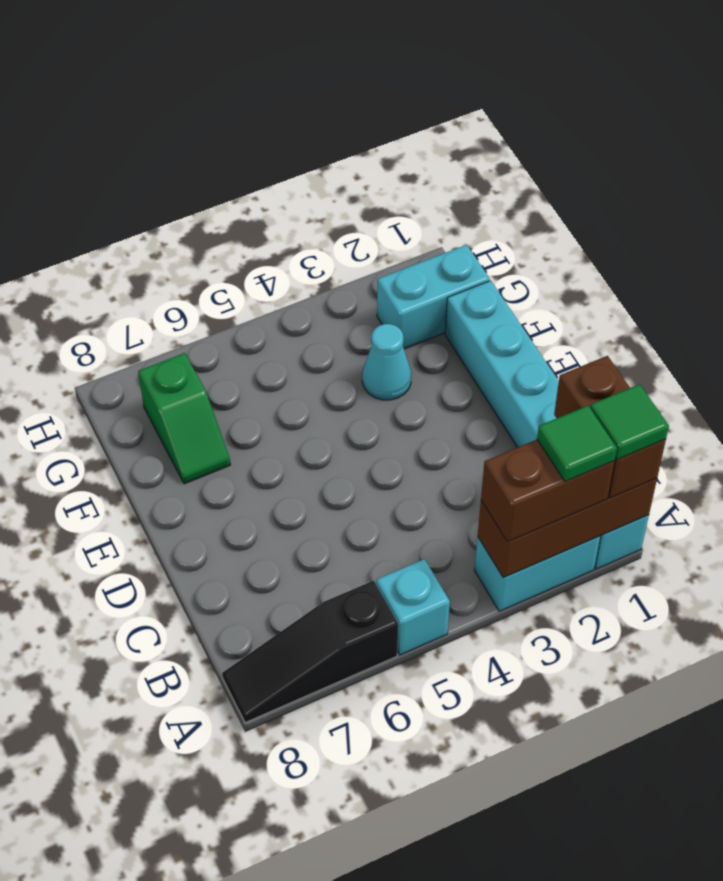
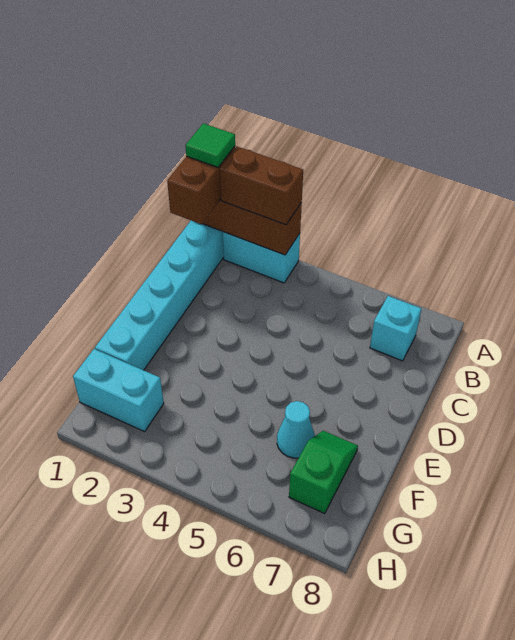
green 1x1 tile [537,406,617,482] -> none
cyan 1x1 brick [376,559,450,655] -> cyan 1x1 brick moved to [370,296,421,361]
black 1x3 slope [222,581,398,723] -> none
cyan 1x1 cone [362,324,411,400] -> cyan 1x1 cone moved to [277,401,315,458]

